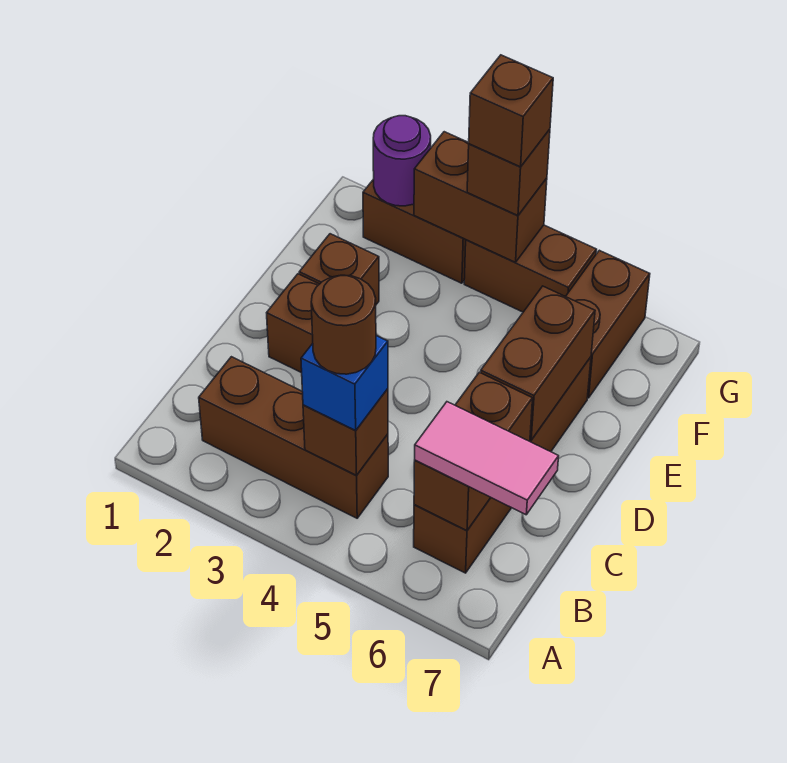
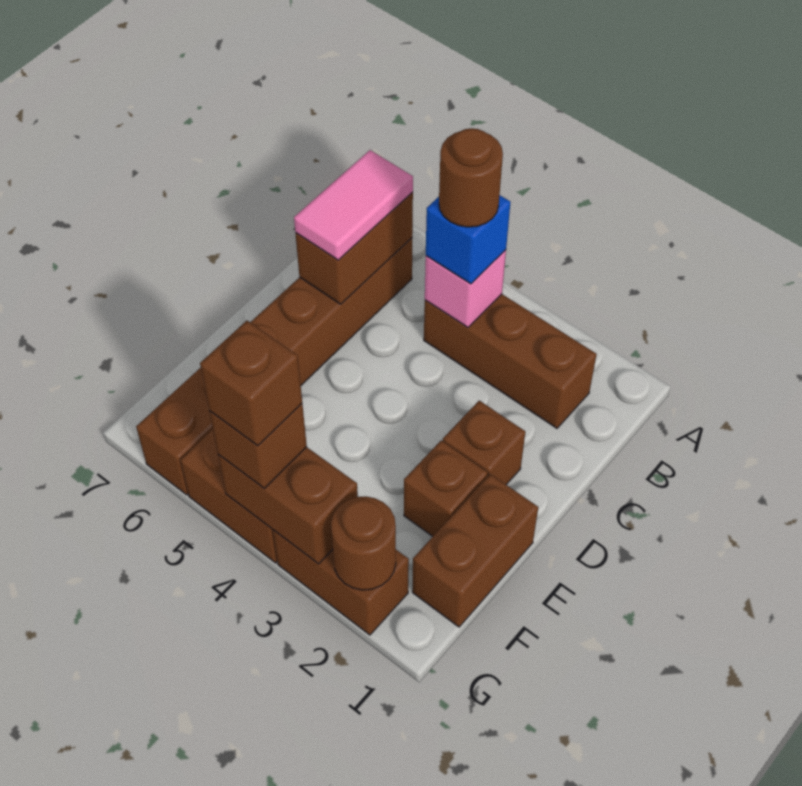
brown 1x1 brick [303,389,388,475] -> pink 1x1 brick [425,250,506,328]
pink 1x2 tile [415,402,559,515] -> pink 1x2 tile turned to [294,150,413,260]
brown 1x2 brick [481,286,595,440] -> brown 1x2 brick moved to [412,474,538,627]
purple 1x1 round brick [373,116,431,206] -> brown 1x1 round brick [331,496,396,590]

